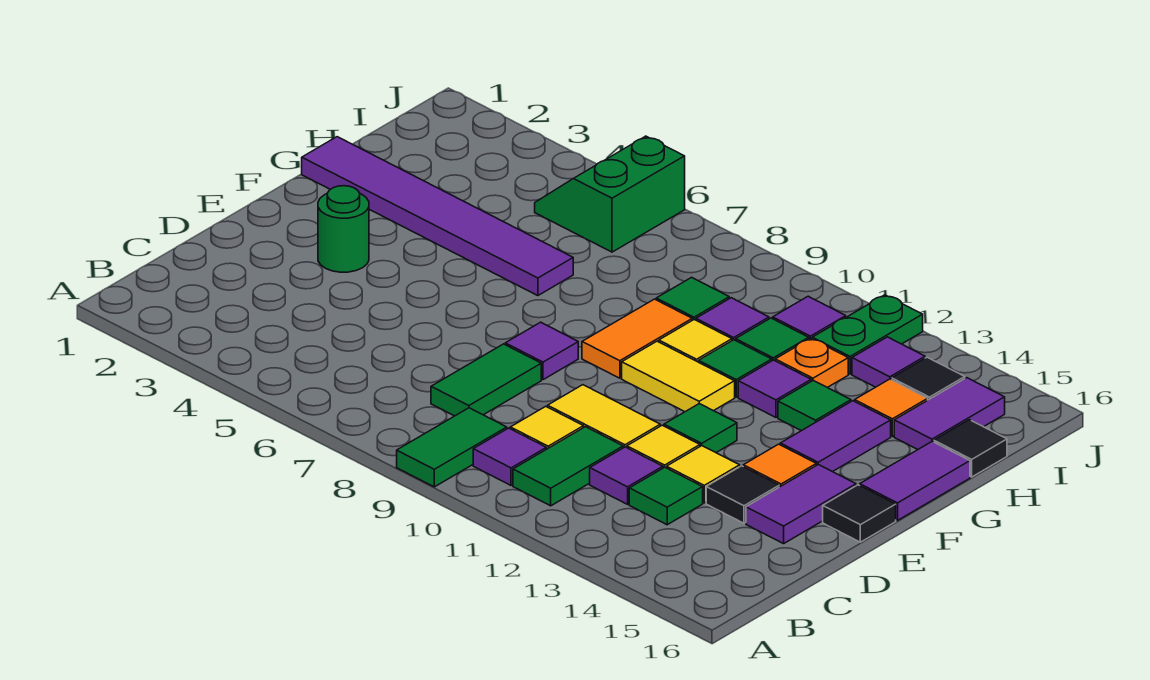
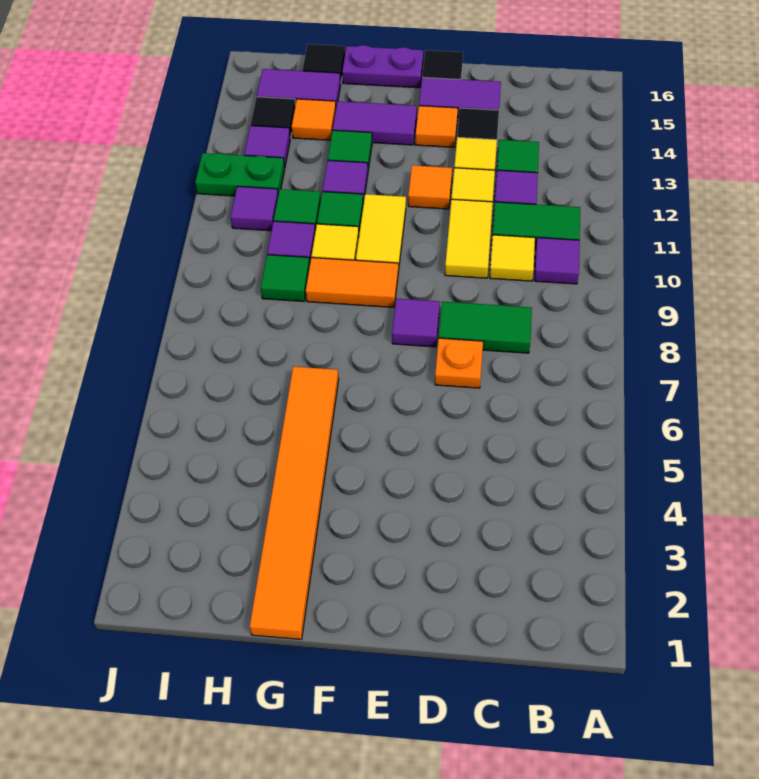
green 1x2 tile [397,408,507,487] -> none
green 1x1 round brick [318,186,369,272] -> none
green 1x1 tile [664,404,737,453] -> orange 1x1 tile [408,165,452,209]
purple 1x2 tile [860,441,970,520] -> purple 1x2 plate [342,45,423,88]
purple 1x6 tile [302,137,573,296] -> orange 1x6 tile [250,366,339,639]
orange 1x1 plate [775,338,848,388] -> orange 1x1 plate moved to [435,338,483,388]
green 2x2 slope [535,136,685,252] -> none

